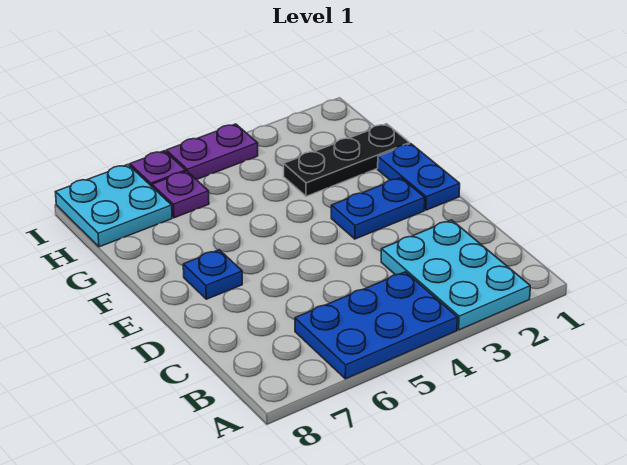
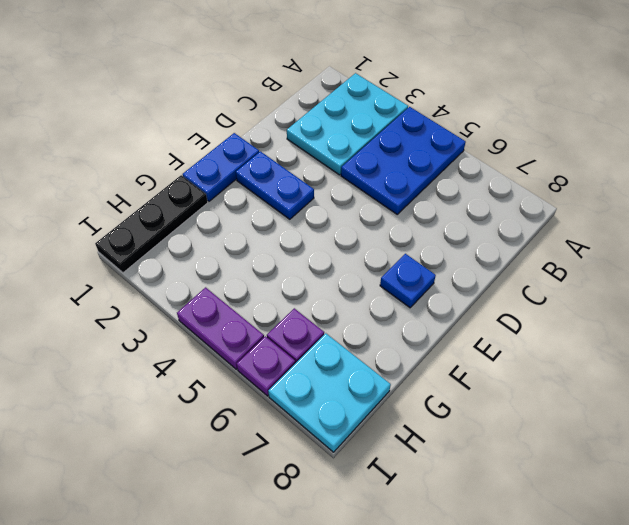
blue 2x3 plate [295,272,457,379] -> blue 2x3 plate turned to [341,107,466,214]
black 1x3 plate [284,124,410,196] -> black 1x3 plate turned to [95,175,208,273]

